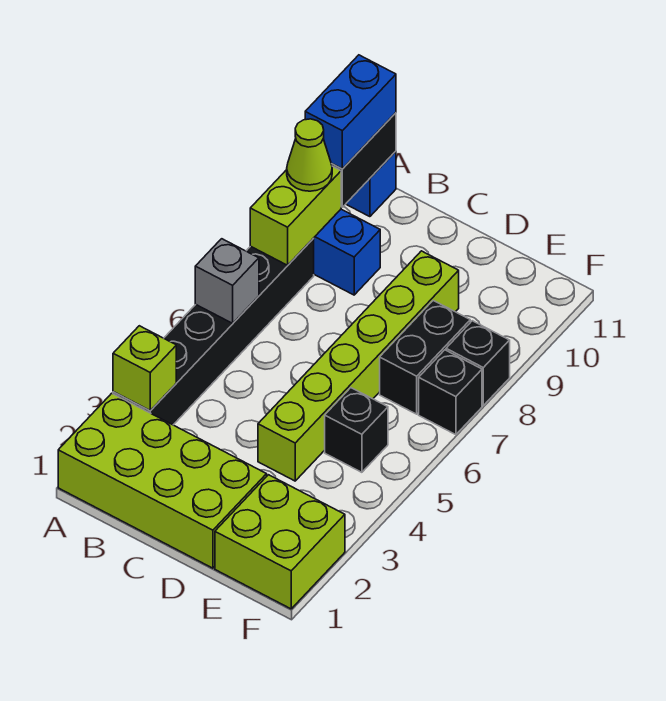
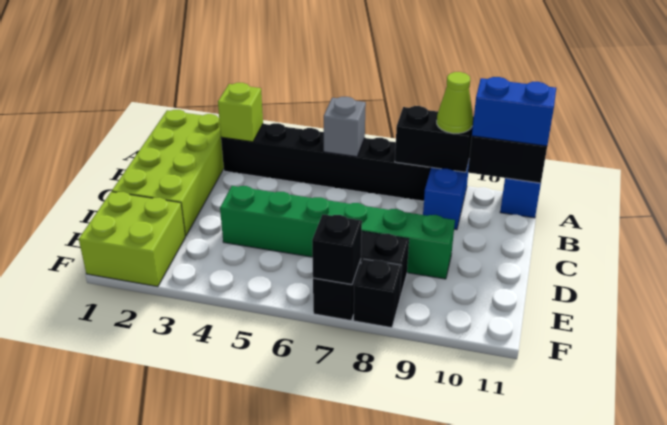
lime 1x2 brick [250,166,341,265] -> black 1x2 brick [395,106,474,172]
lime 1x6 brick [258,251,459,481] -> green 1x6 brick [220,186,455,279]
black 1x1 brick [325,388,388,472] -> black 1x1 brick moved to [312,214,362,284]

